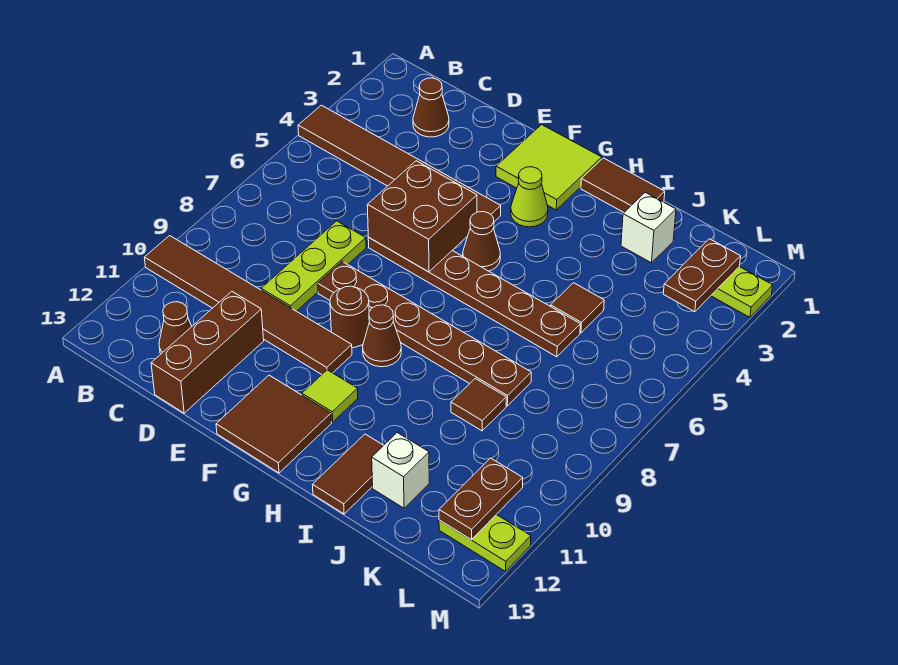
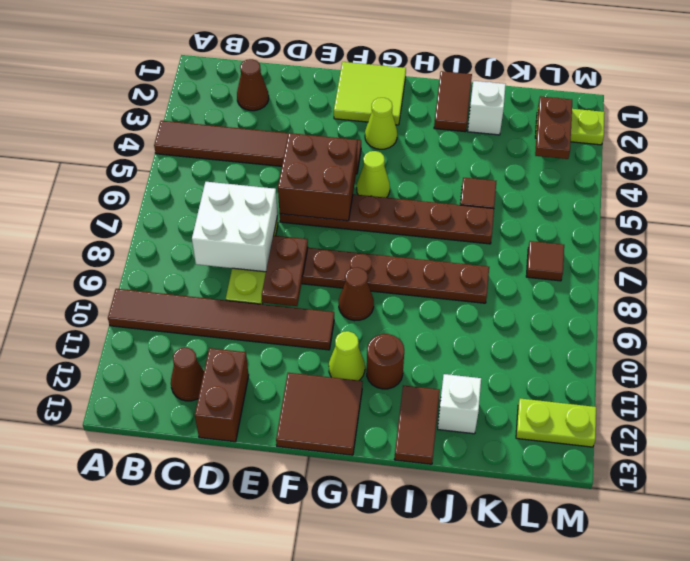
none -> white 2x2 brick [192,182,278,272]
brown 1x3 brick [151,291,264,413] -> brown 1x2 brick [195,348,249,442]
brown 1x1 round brick [330,286,369,348] -> brown 1x1 round brick moved to [367,334,404,389]
brown 1x1 cone [463,212,500,271] -> lime 1x1 cone [357,151,390,198]
lime 1x1 tile [302,370,358,422] -> lime 1x1 cone [329,331,365,380]
brown 1x2 tile [581,158,665,212] -> brown 1x2 tile turned to [434,71,472,132]
brown 1x1 tile [451,379,506,431] -> brown 1x1 tile moved to [526,241,564,281]
brown 1x2 plate [439,458,523,540] -> brown 1x2 plate moved to [262,236,308,306]

